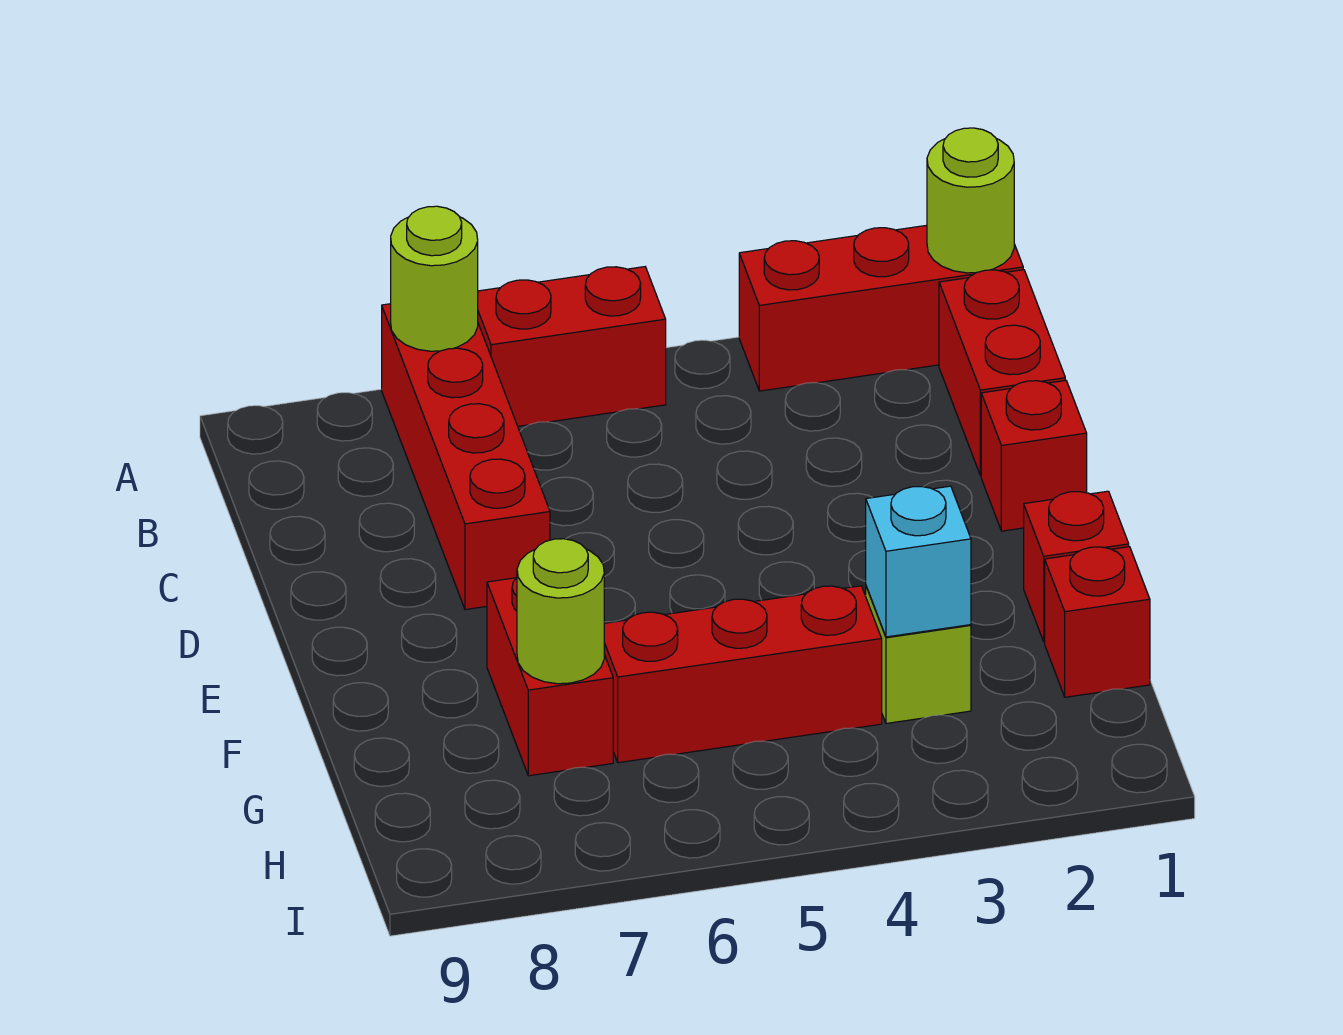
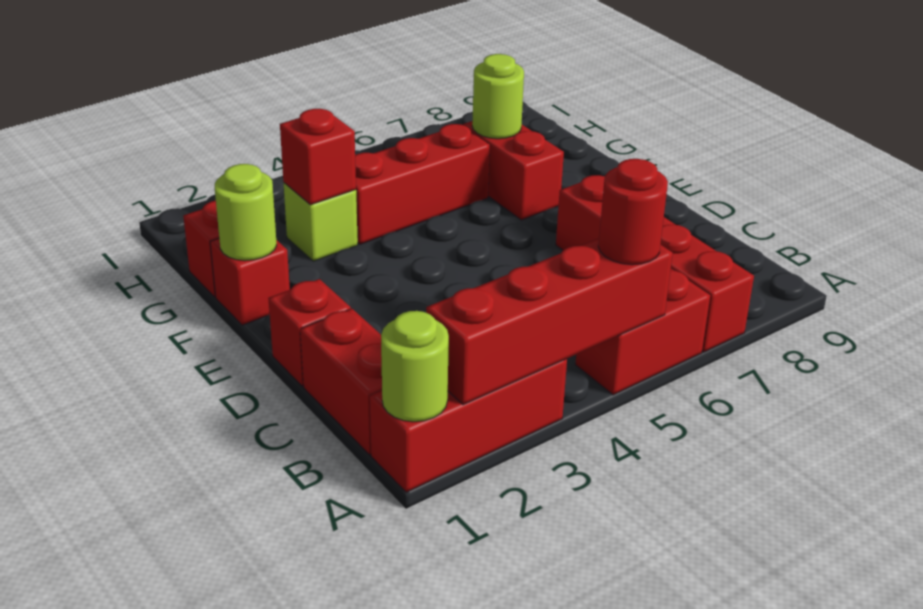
none -> red 1x4 brick [426,238,673,405]
none -> red 1x1 round brick [598,159,668,265]
lime 1x1 round brick [391,206,478,351] -> lime 1x1 round brick moved to [215,164,277,261]
cyan 1x1 brick [866,486,971,637] -> red 1x1 brick [280,109,356,205]

